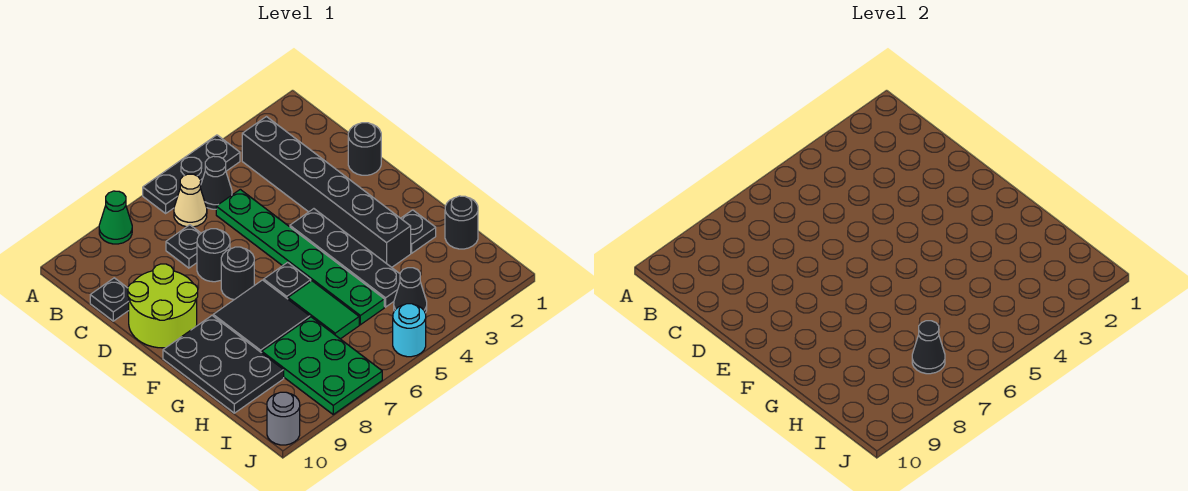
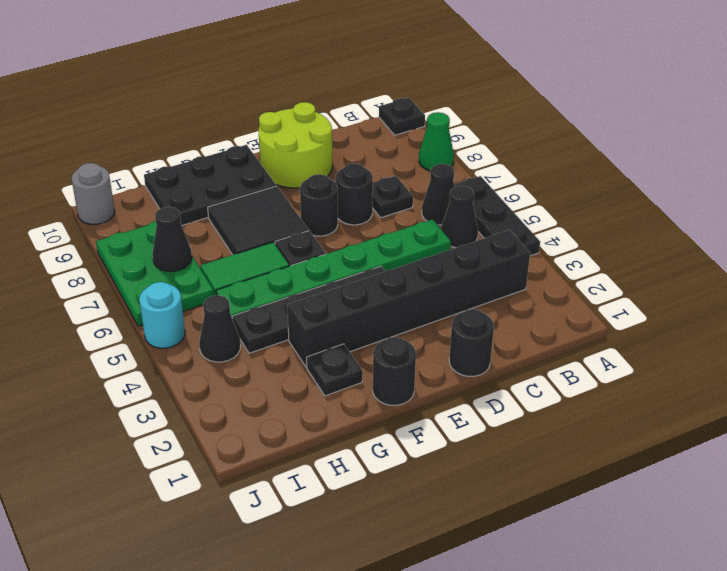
tan 1x1 cone [174,174,207,227] -> black 1x1 cone [422,164,454,225]
black 1x1 plate [90,278,129,321] -> black 1x1 plate moved to [379,98,425,135]
black 1x1 round brick [445,196,478,249] -> black 1x1 round brick moved to [373,337,416,405]
green 2x3 plate [262,317,382,414] -> green 2x3 plate turned to [96,221,214,326]

